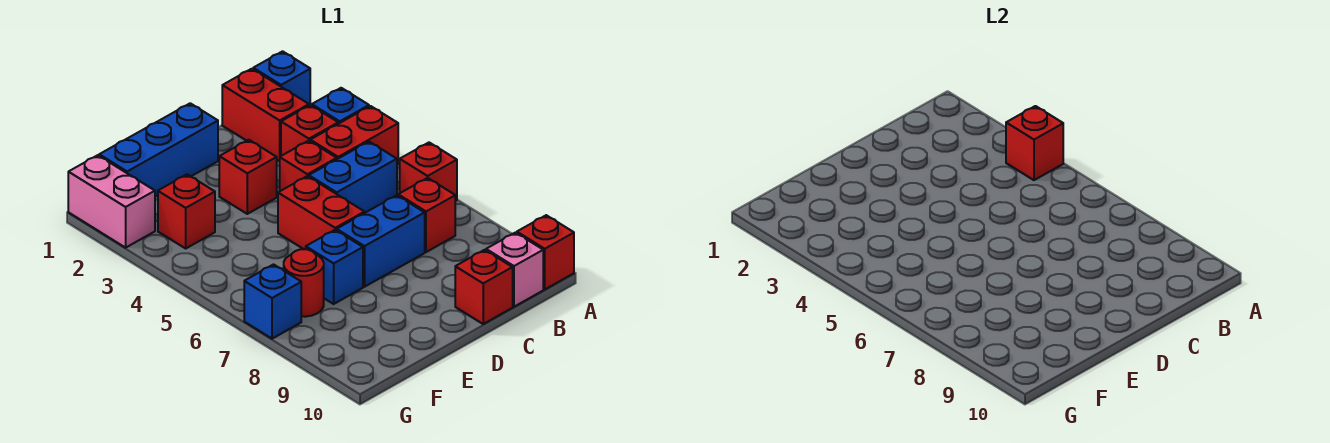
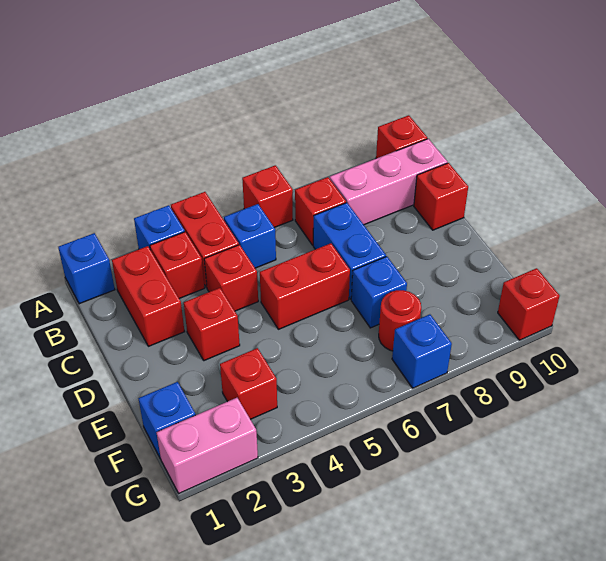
red 1x1 brick [1006,106,1063,180] -> red 1x1 brick moved to [498,268,559,340]
red 1x2 brick [222,69,309,161] -> red 1x2 brick turned to [112,246,185,346]
blue 1x2 brick [309,142,397,213] -> blue 1x1 brick [224,204,276,268]
pink 1x1 brick [486,233,543,307] -> pink 1x3 brick [330,139,447,225]
blue 1x3 brick [99,103,218,196] -> blue 1x1 brick [138,382,195,459]

